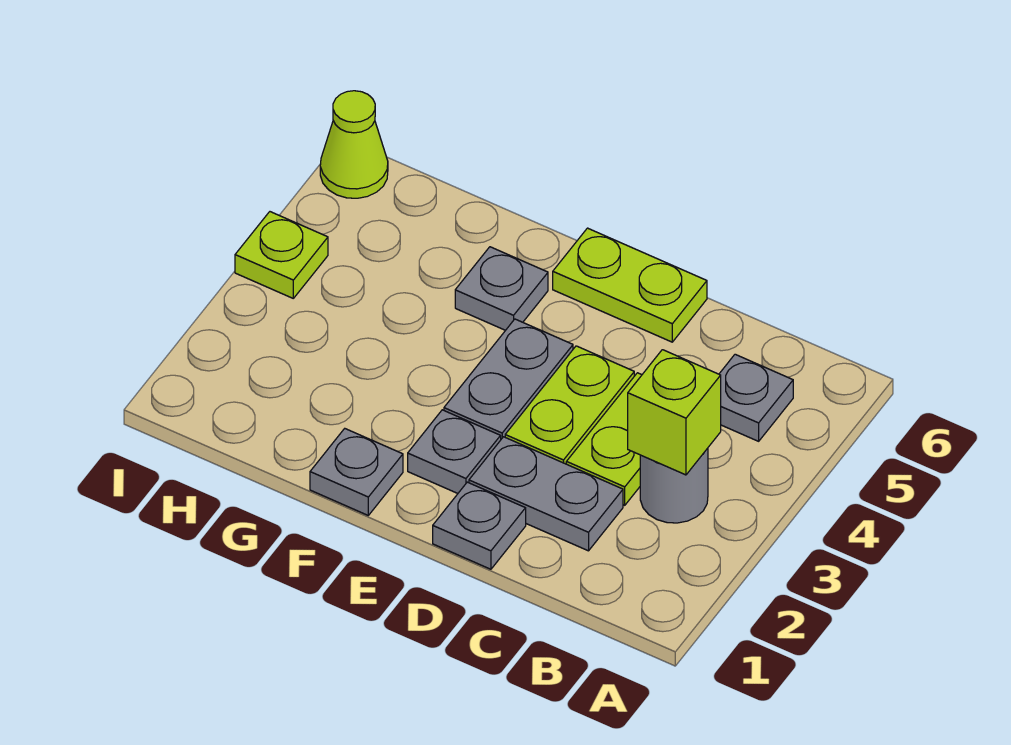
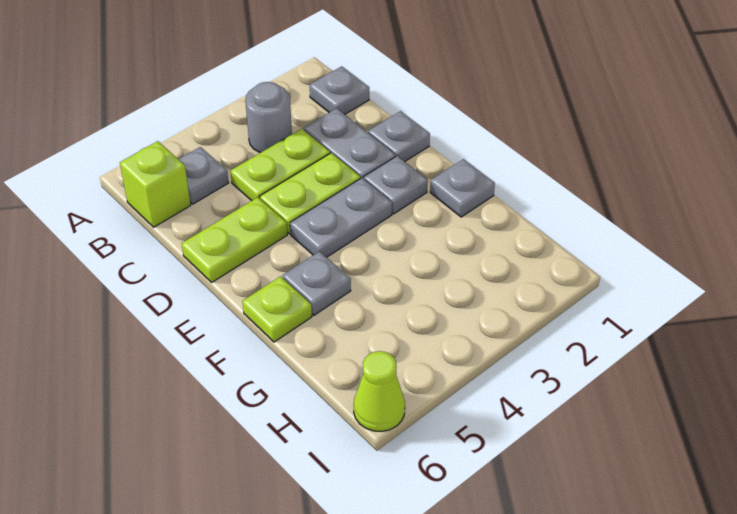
none -> grey 1x1 plate [310,66,369,114]
lime 1x1 brick [628,350,721,475] -> lime 1x1 brick moved to [120,141,191,227]
lime 1x2 plate [553,228,707,342] -> lime 1x2 plate turned to [182,197,287,282]
lime 1x1 plate [235,212,328,298] -> lime 1x1 plate moved to [242,276,312,342]

